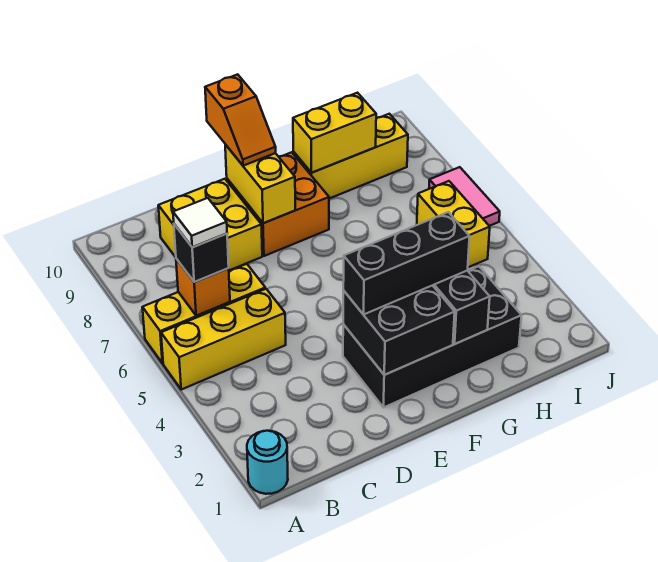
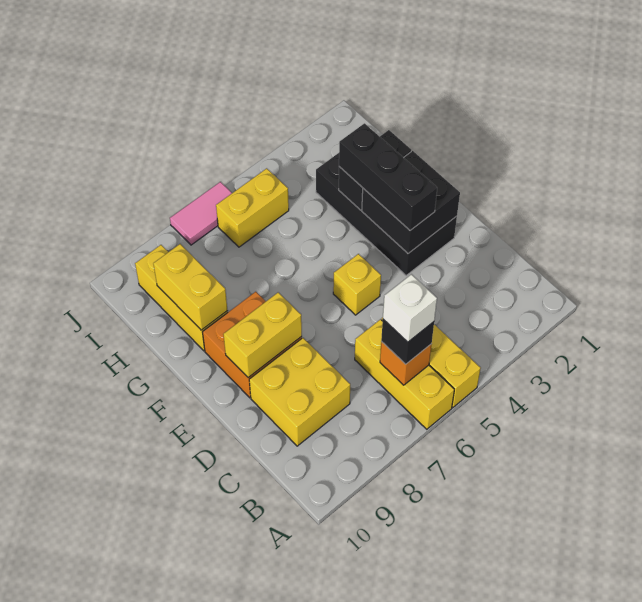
cyan 1x1 round brick [247,431,288,494] -> none
white 1x1 tile [173,198,227,247] -> white 1x1 brick [383,274,437,342]
none -> yellow 1x1 brick [333,254,381,315]
orange 1x2 slope [205,74,276,166] -> none

